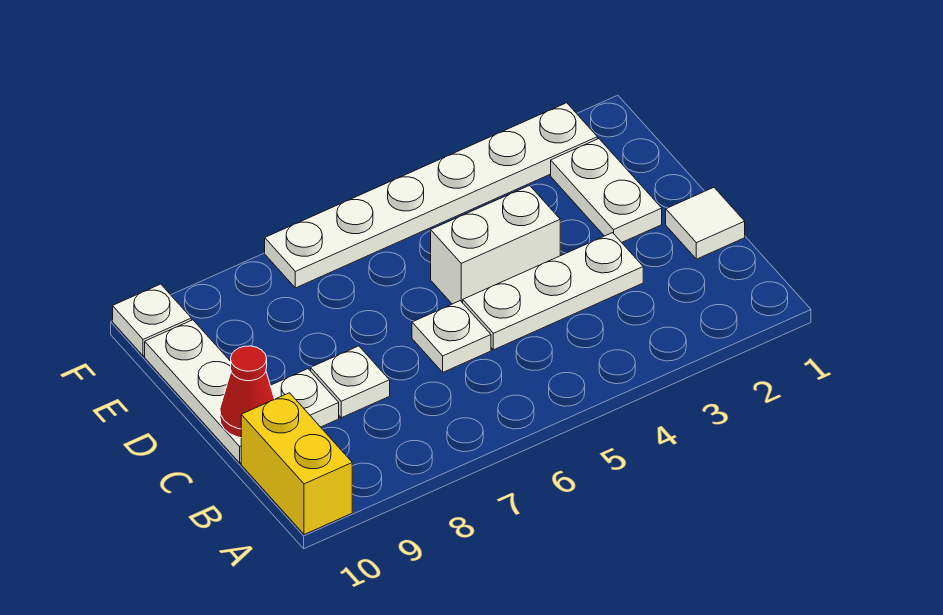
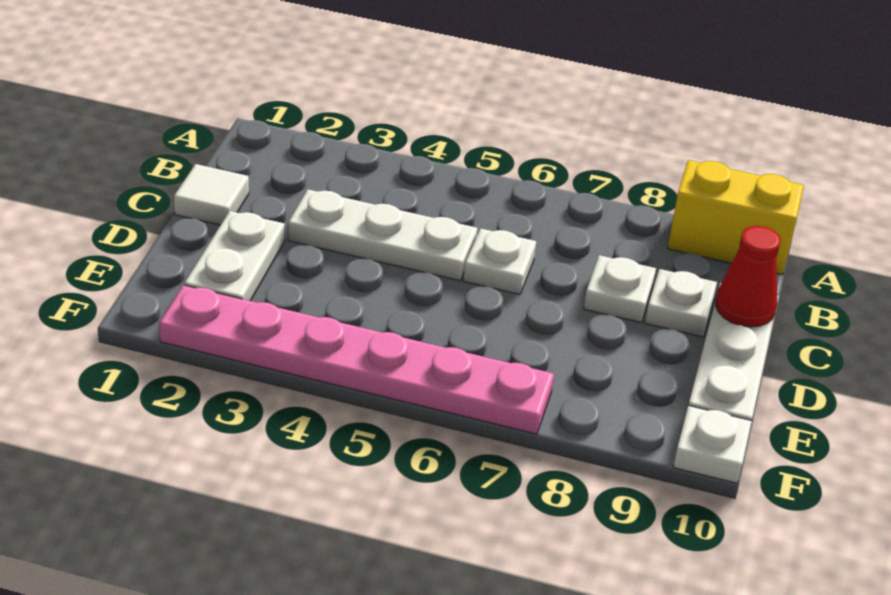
yellow 1x2 brick [241,393,352,535] -> yellow 1x2 brick turned to [667,160,804,275]
white 1x2 brick [431,186,560,304] -> none
white 1x6 plate [265,103,597,288] -> pink 1x6 plate [159,285,554,434]

